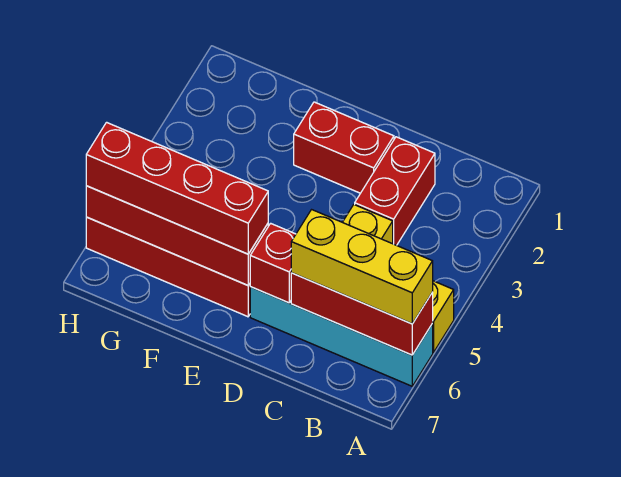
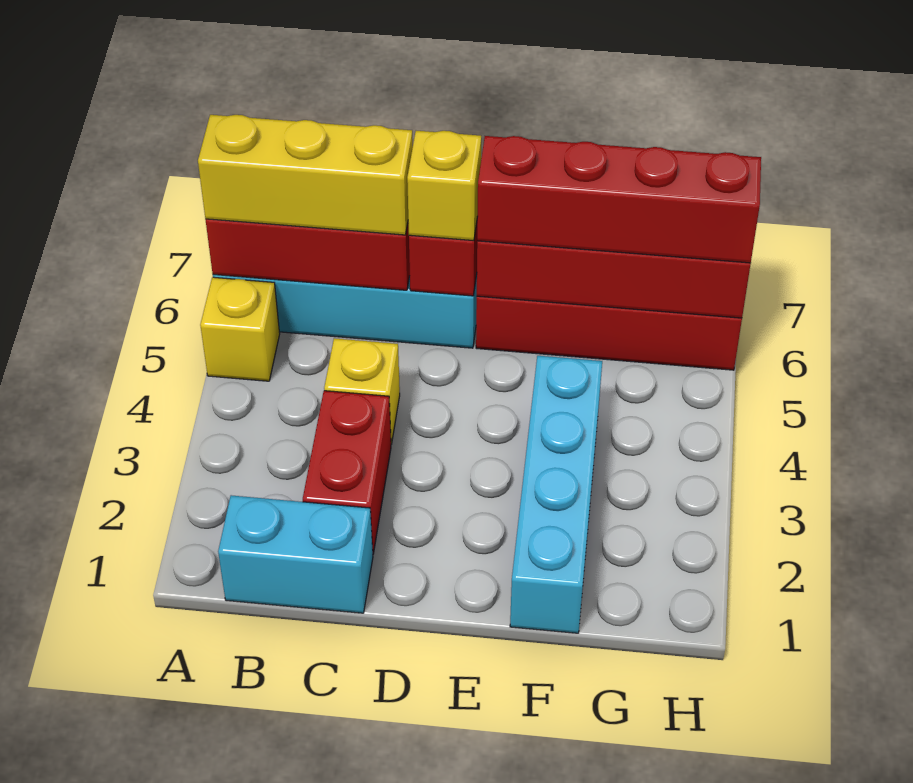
none -> cyan 1x2 brick [218,495,373,613]
red 1x2 brick [294,102,394,193] -> none
none -> yellow 1x1 brick [407,131,481,241]
none -> cyan 1x4 brick [510,356,602,633]

